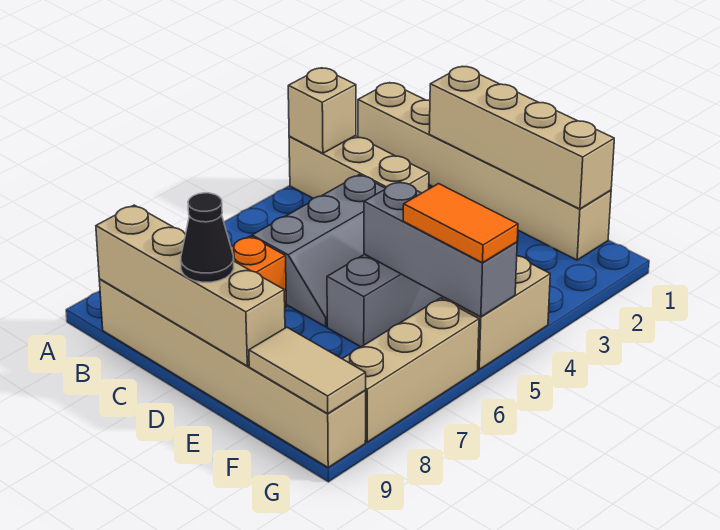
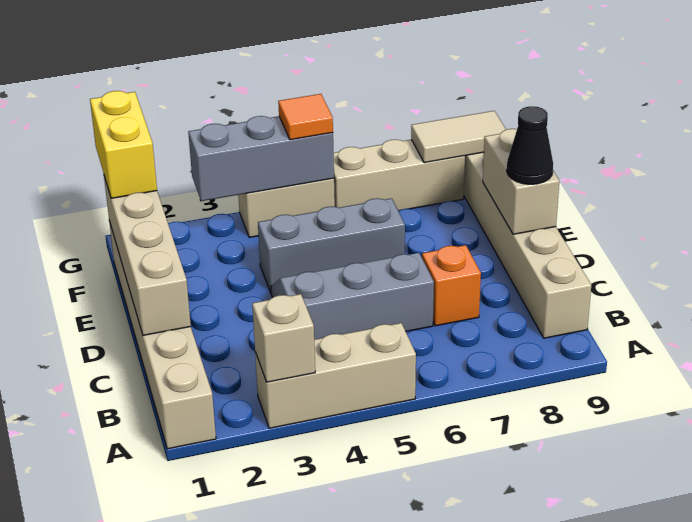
tan 1x3 brick [289,136,429,198] -> tan 1x3 brick turned to [255,323,416,428]
tan 1x4 brick [96,205,285,366] -> tan 1x2 brick [483,129,559,234]
grey 1x3 brick [364,182,517,317] -> grey 1x3 brick turned to [188,116,334,201]
none -> yellow 1x2 brick [90,91,157,198]
orange 1x2 tile [403,184,518,263] -> orange 1x1 tile [278,94,333,140]
tan 1x2 tile [249,327,366,414] -> tan 1x2 tile turned to [411,111,506,163]

